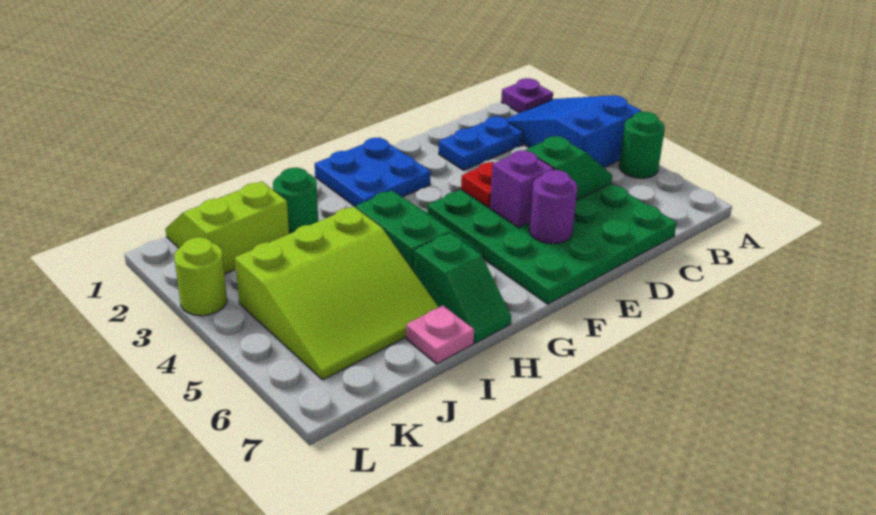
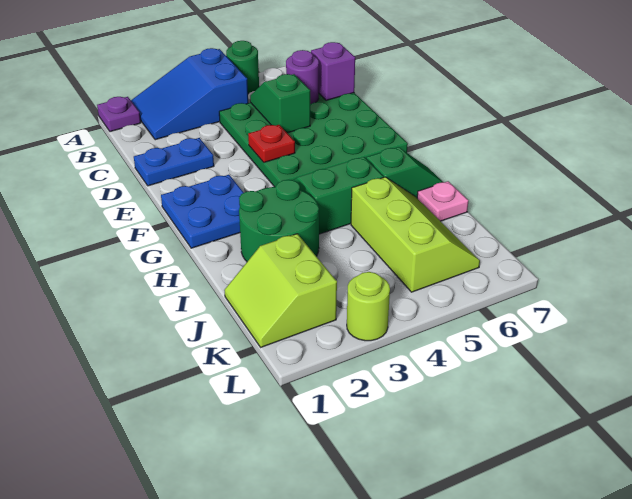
blue 1x2 plate [439,116,524,170] -> blue 1x2 plate turned to [134,138,214,186]
purple 1x1 brick [490,150,554,228] -> purple 1x1 brick moved to [311,42,355,100]
purple 1x1 round brick [529,170,577,244] -> purple 1x1 round brick moved to [286,50,319,104]
green 1x1 round brick [273,168,318,234] -> green 2x2 round brick [239,180,319,261]
lime 3x3 slope [235,207,439,380] -> lime 2x3 slope [351,177,480,292]

